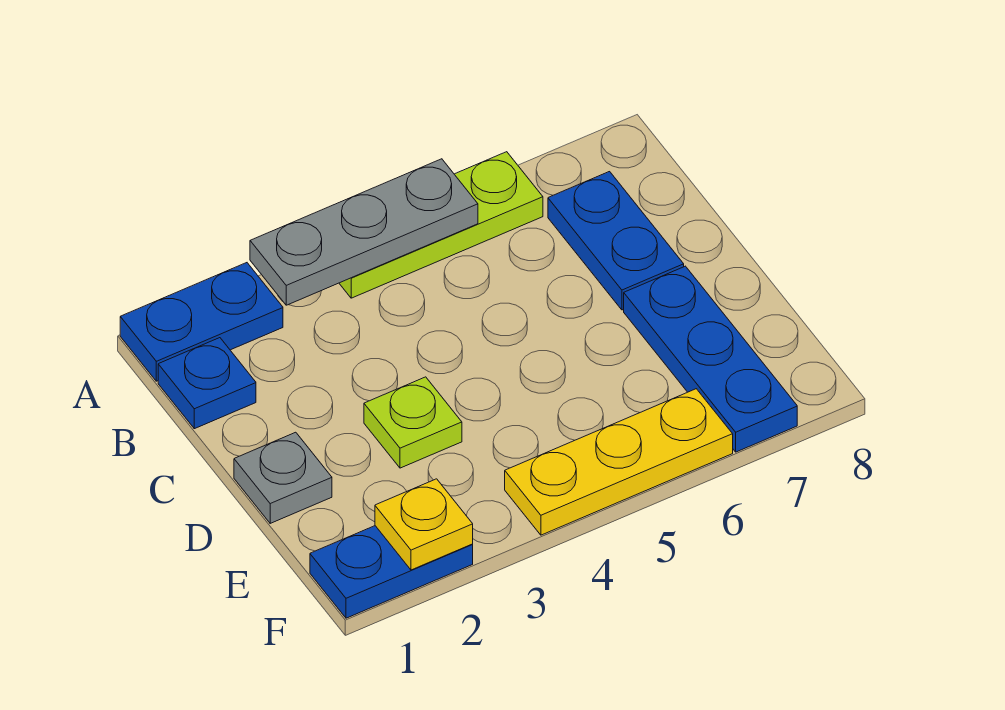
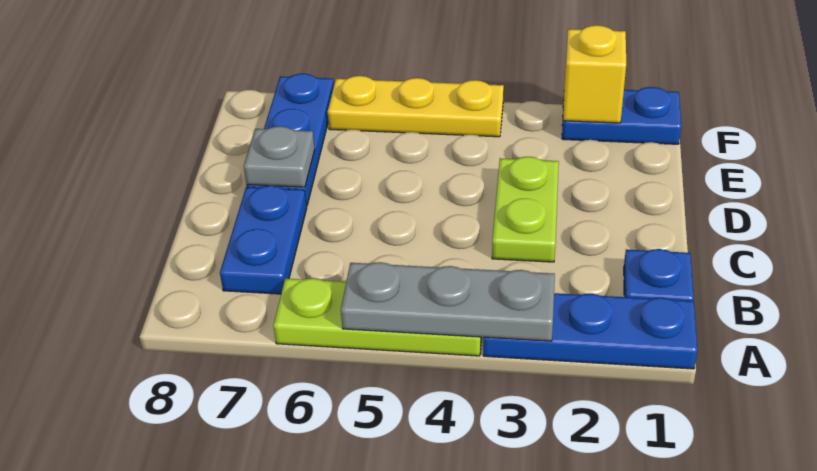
blue 1x2 plate [120,263,283,381] -> blue 1x3 plate [483,293,697,369]
grey 1x1 plate [234,432,332,523] -> grey 1x1 plate moved to [244,126,315,187]
lime 1x1 plate [364,377,462,468] -> lime 1x2 plate [492,157,559,262]
yellow 1x1 plate [375,479,473,570] -> yellow 1x1 brick [563,25,626,123]

